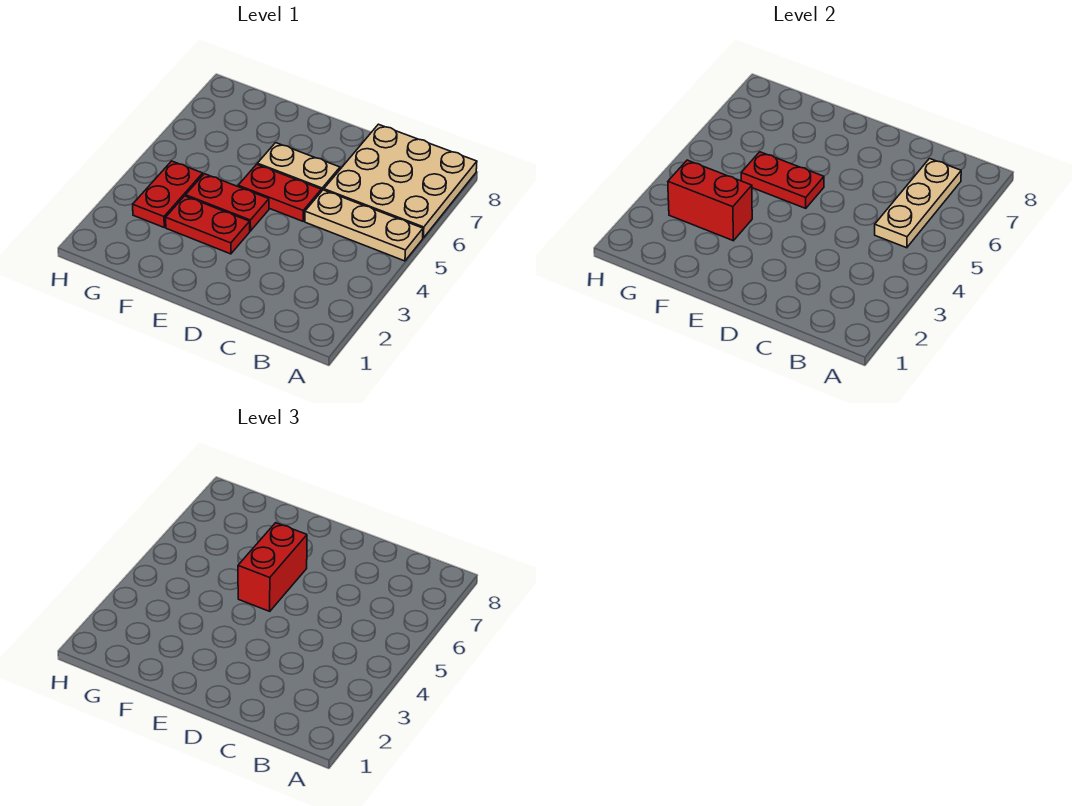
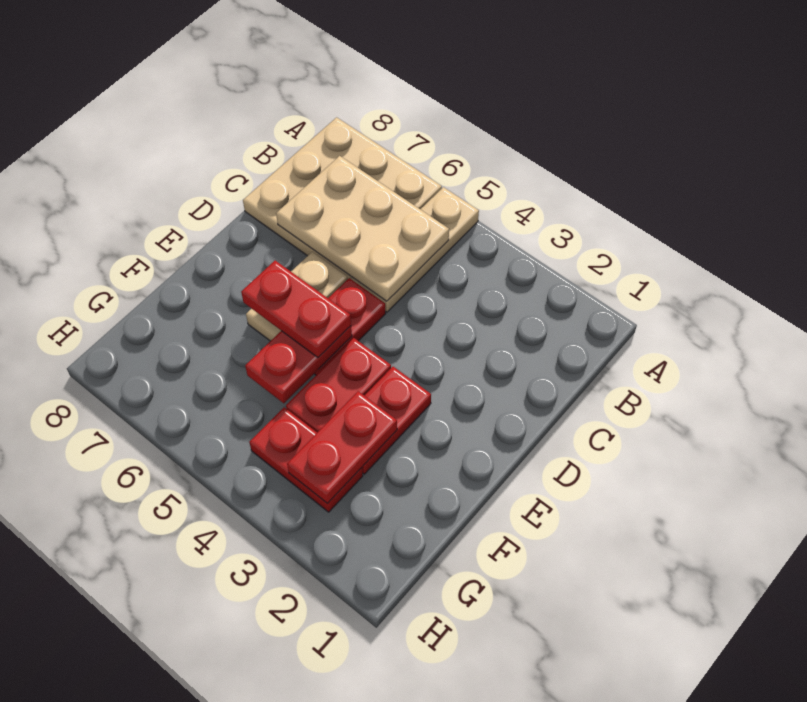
tan 1x3 plate [875,159,961,248] -> tan 2x3 plate [276,156,449,301]
red 1x2 brick [238,523,307,611] -> red 1x2 plate [241,261,351,358]
red 1x2 brick [668,160,752,241] -> red 1x2 plate [287,391,397,504]

